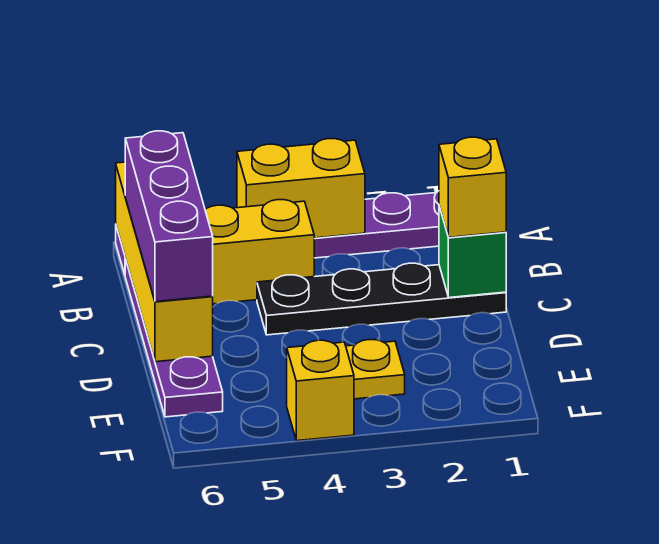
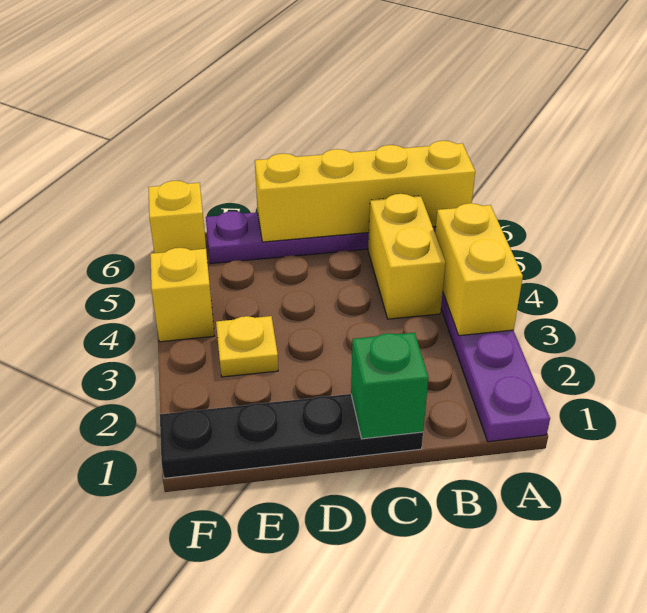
purple 1x3 brick [125,131,213,302] -> none
black 1x4 plate [257,263,506,335] -> black 1x4 plate turned to [160,394,423,478]
yellow 1x1 brick [439,137,506,237] -> yellow 1x1 brick moved to [148,181,208,263]

